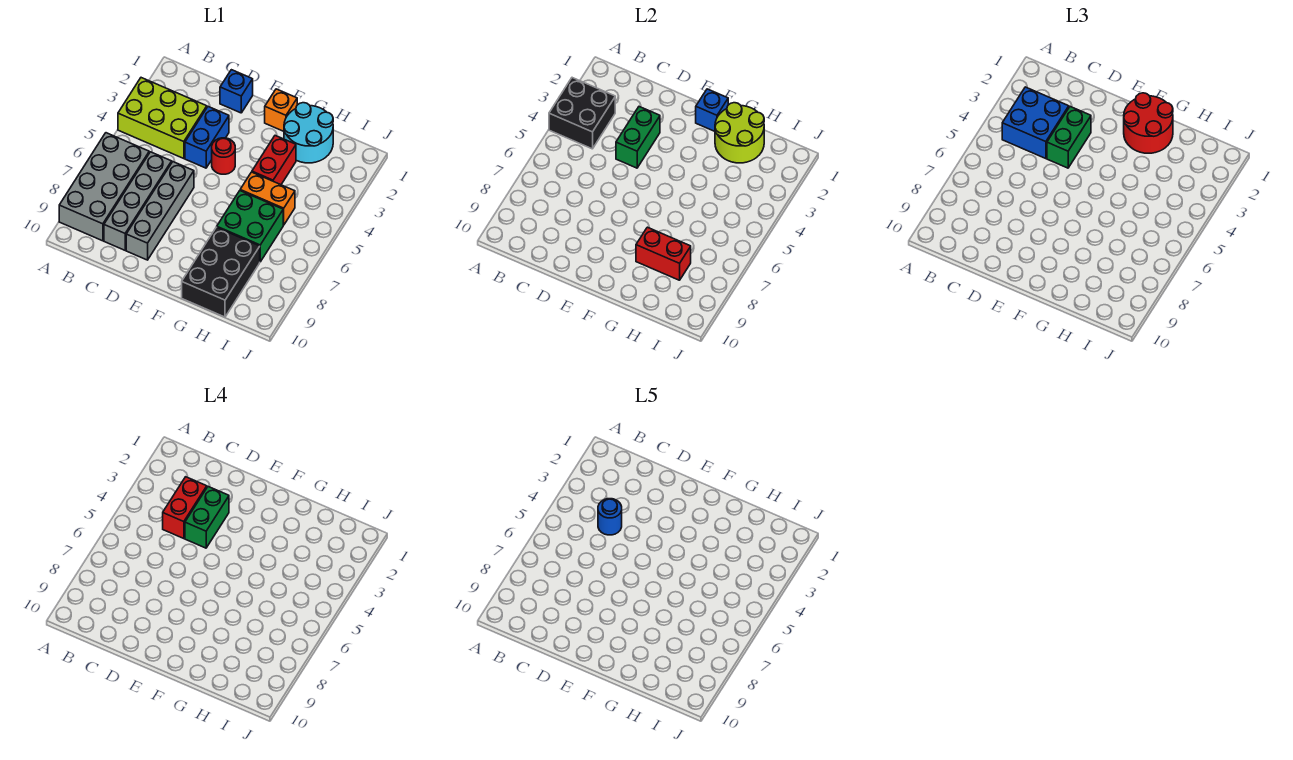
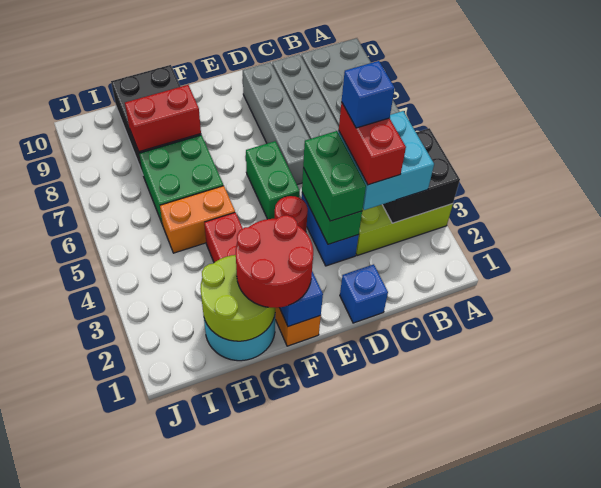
blue 2x2 brick [1002,87,1069,159] -> cyan 2x2 brick [338,111,434,210]
blue 1x1 round brick [598,499,622,535] -> blue 1x1 brick [342,61,395,128]
green 1x2 brick [185,487,229,548] -> green 1x2 brick moved to [246,141,300,219]

